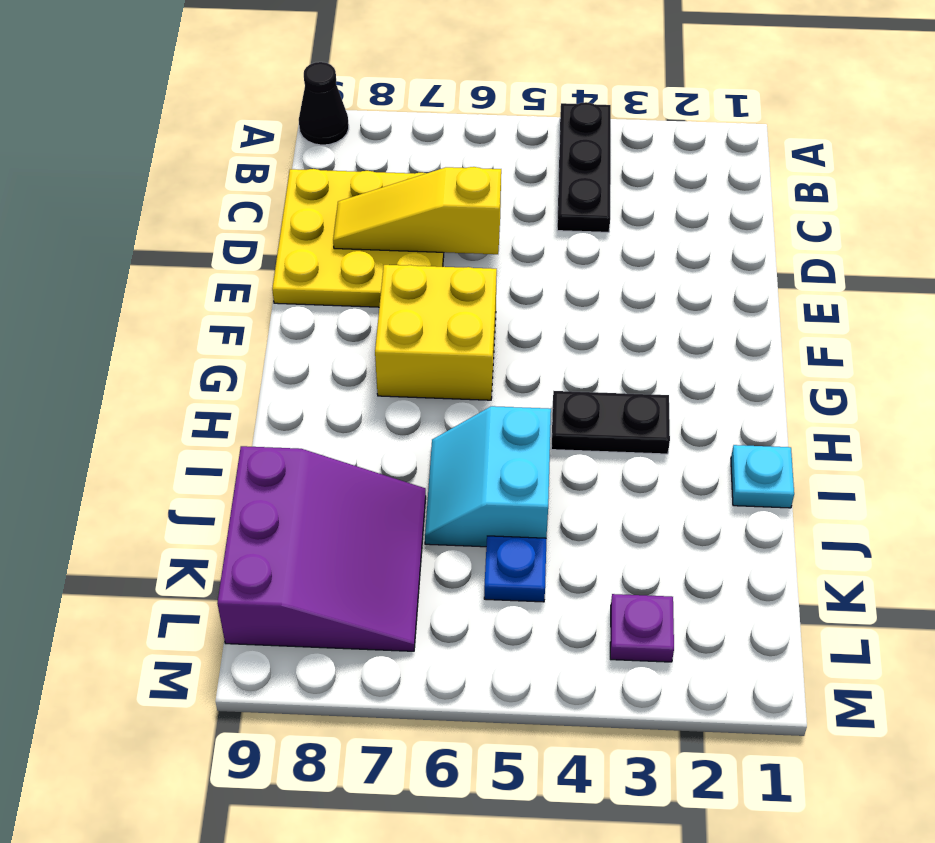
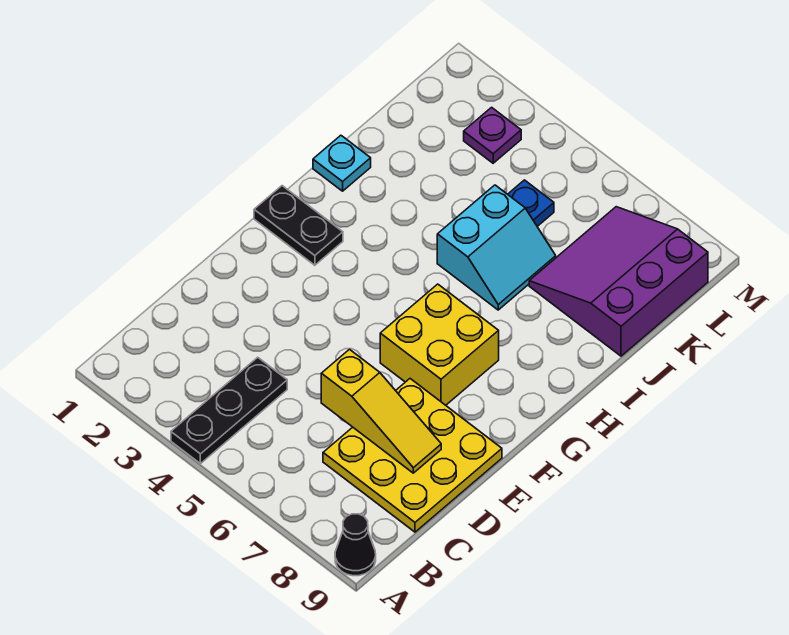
black 1x2 plate [551,391,670,454] -> black 1x2 plate moved to [254,186,343,265]

